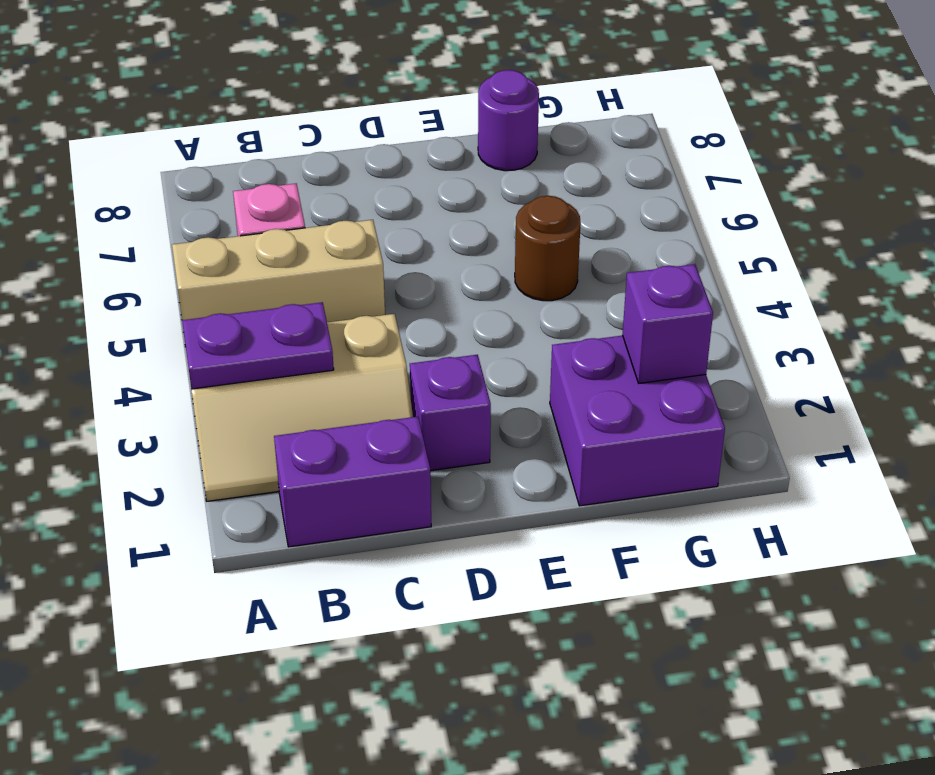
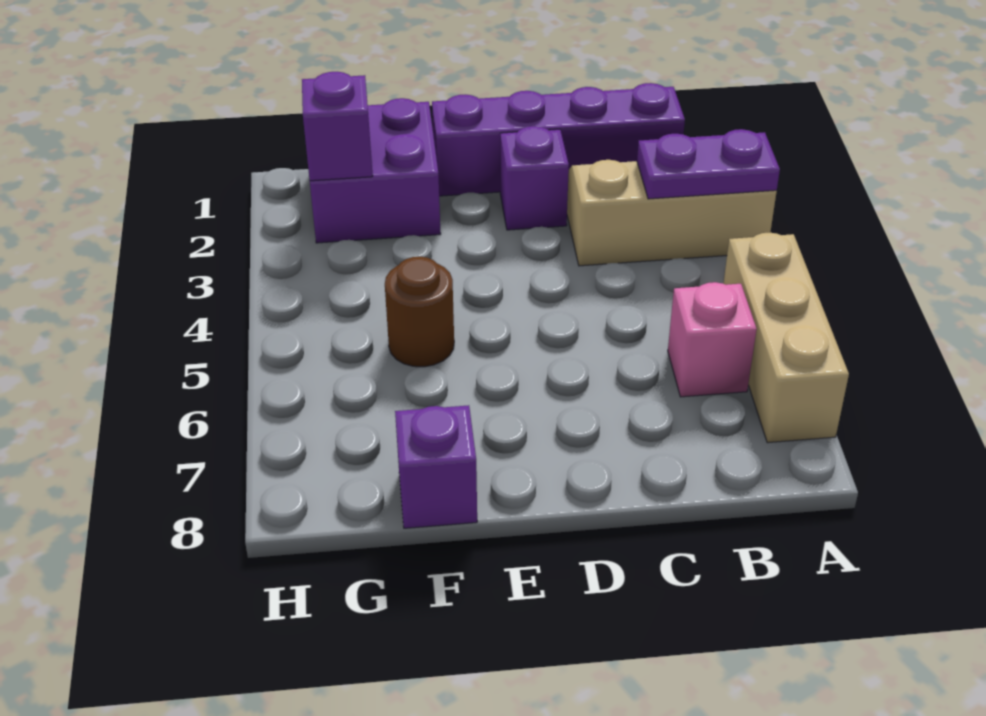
tan 1x3 brick [172,220,385,347] -> tan 1x3 brick turned to [723,233,849,443]
purple 1x2 brick [274,417,431,547] -> purple 1x4 brick [432,83,685,196]
purple 1x1 round brick [478,70,539,171] -> purple 1x1 brick [395,405,477,528]

